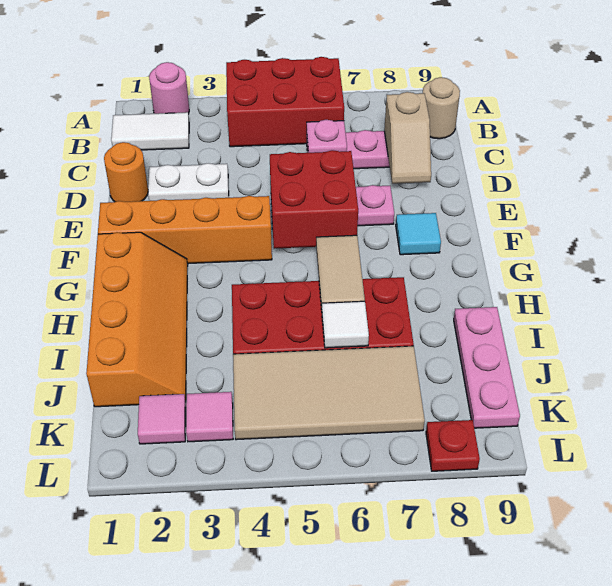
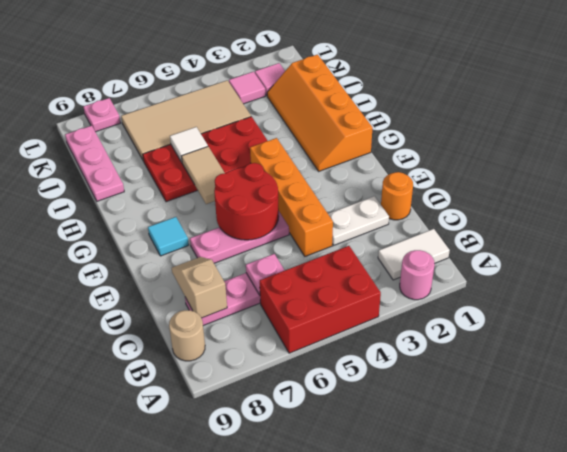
red 2x2 brick [270,150,358,249] -> red 2x2 round brick [214,163,279,240]
orange 1x4 brick [98,196,272,264] -> orange 1x4 brick turned to [250,138,333,256]
red 1x1 plate [426,420,480,471] -> pink 1x1 plate [84,98,120,132]

